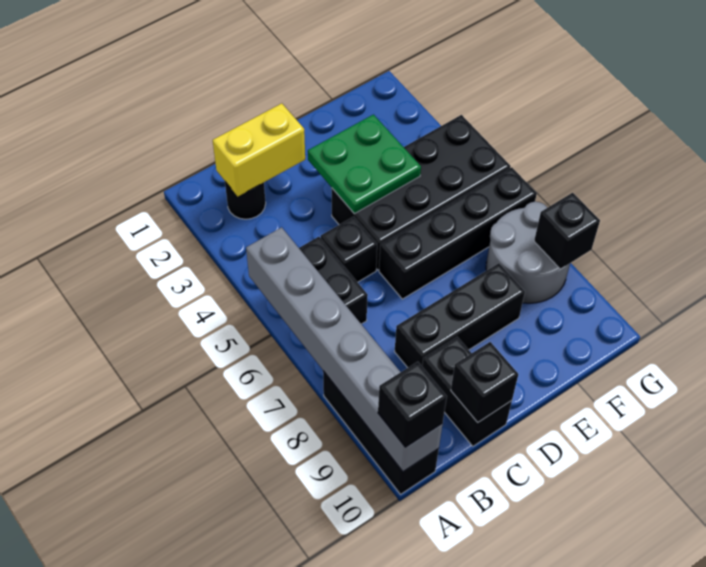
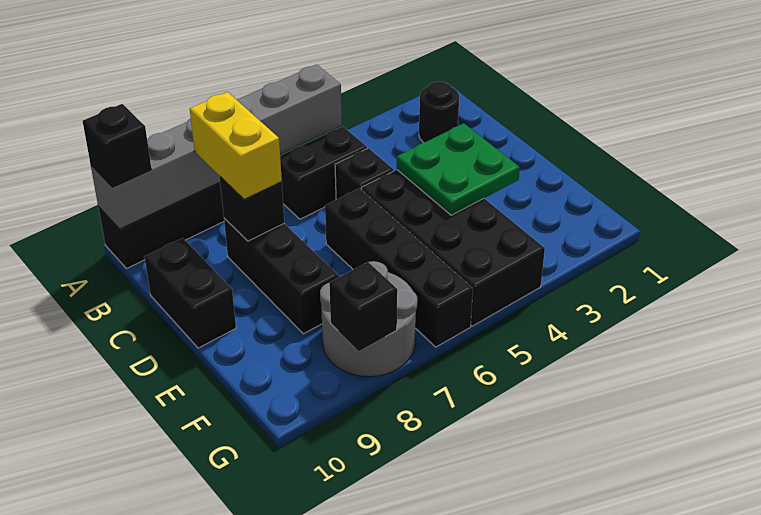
yellow 1x2 brick [213,103,305,196] -> yellow 1x2 brick moved to [190,92,282,199]
black 1x2 brick [422,337,512,446] -> black 1x2 brick turned to [145,238,236,348]
black 1x1 brick [451,342,518,422] -> black 1x1 brick moved to [220,177,284,241]

